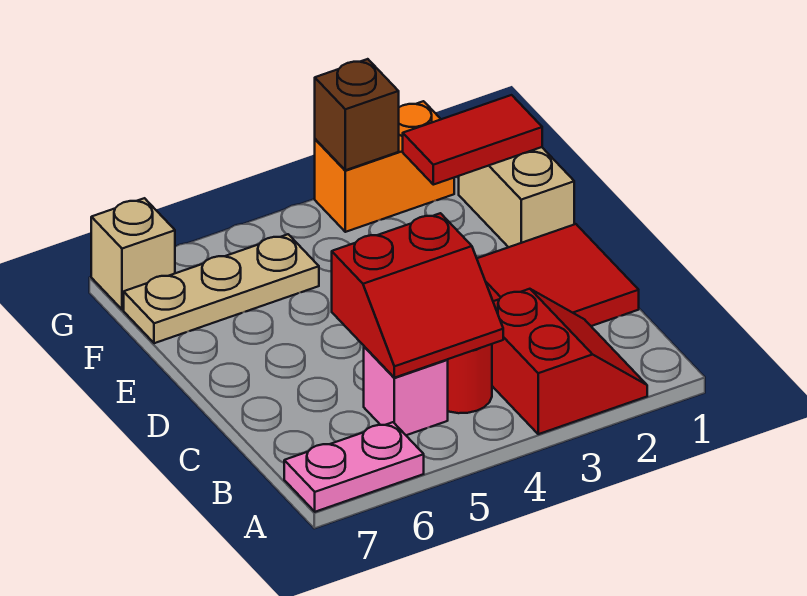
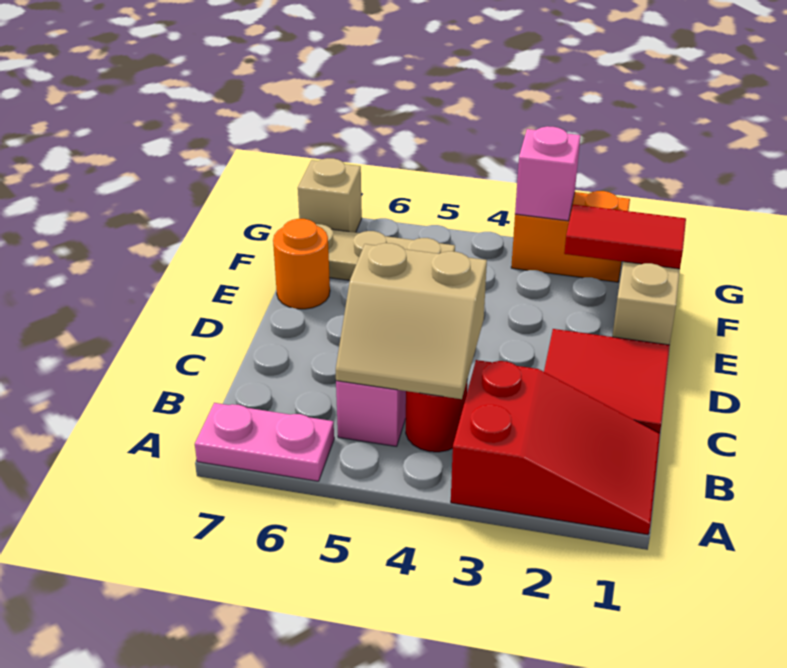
red 2x2 slope [492,289,647,434] -> red 2x3 slope [451,360,660,535]
red 2x2 slope [332,213,503,378] -> tan 2x2 slope [336,243,487,399]
none -> orange 1x1 round brick [273,219,330,309]
brown 1x1 brick [315,59,399,170] -> pink 1x1 brick [515,126,580,221]

